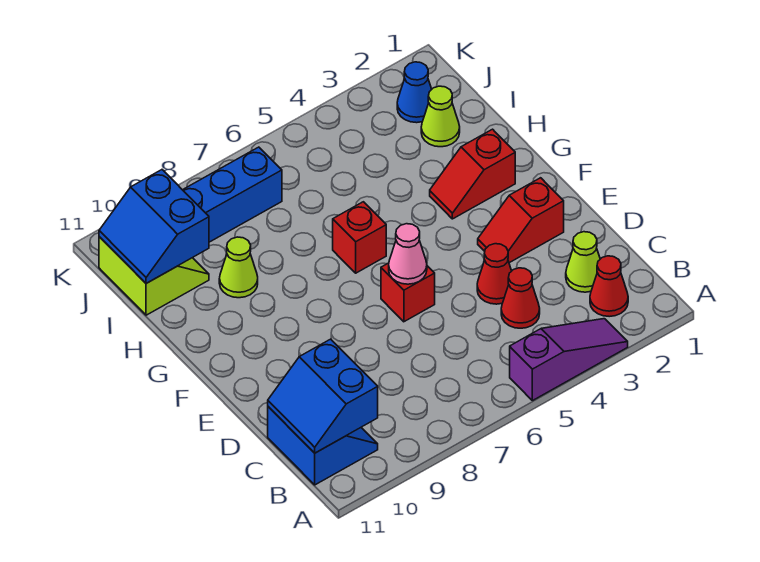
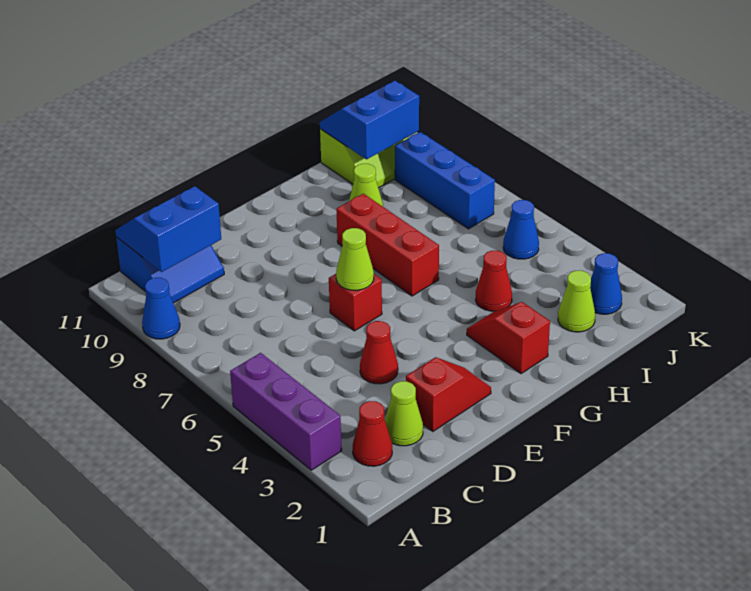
purple 1x3 slope [510,319,628,401] -> purple 1x3 brick [230,353,342,470]
none -> blue 1x1 cone [142,278,180,339]
red 1x1 cone [501,268,540,328] -> red 1x1 cone moved to [475,251,512,311]
red 1x2 slope [478,178,564,263] -> red 1x2 slope turned to [406,357,491,431]
pink 1x1 cone [389,224,427,284] -> lime 1x1 cone [336,228,374,290]
red 1x1 brick [333,202,386,273] -> red 1x3 brick [336,194,439,296]
none -> blue 1x1 cone [503,200,539,259]

